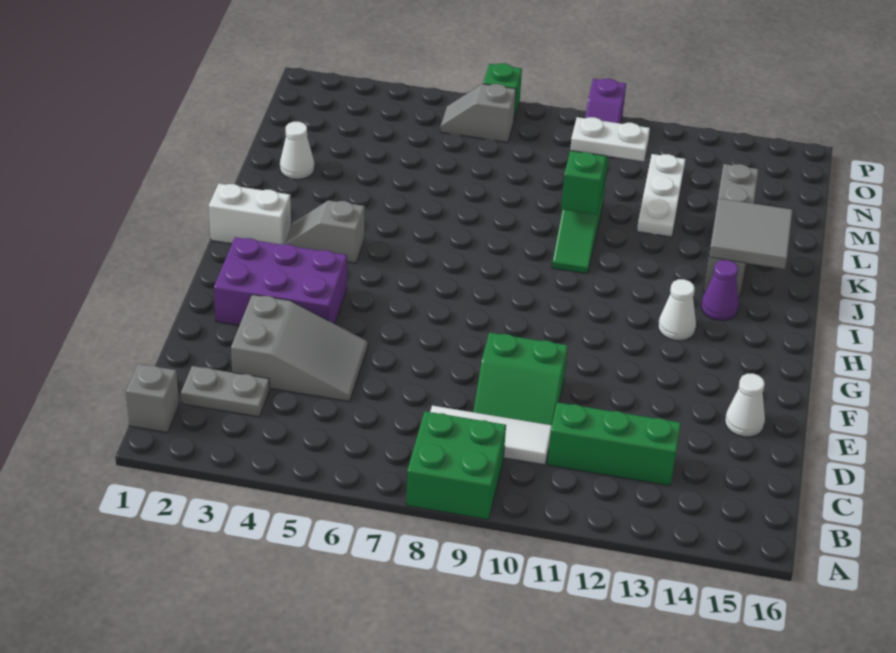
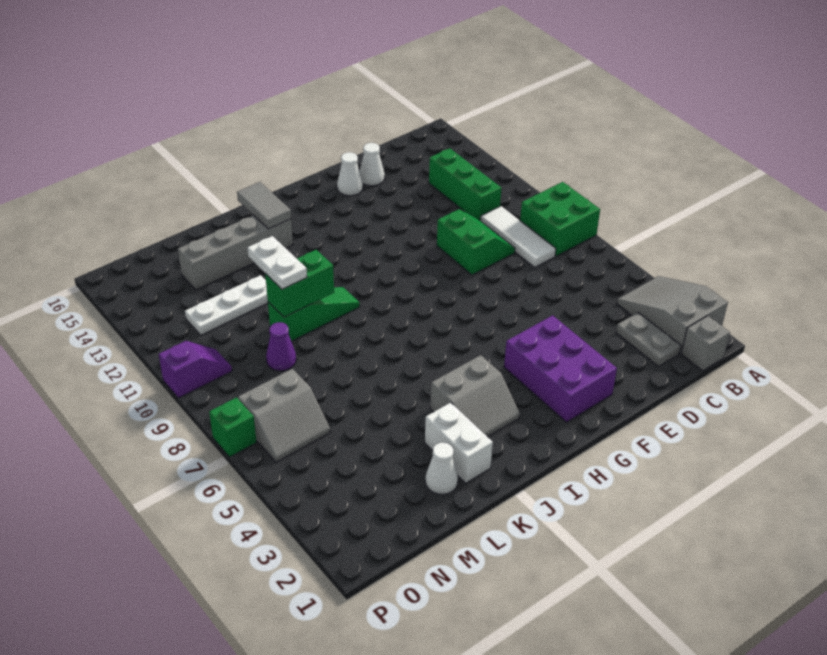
grey 2x3 slope [231,295,368,402] -> grey 2x3 slope moved to [617,276,728,353]
white 1x1 cone [658,279,696,341] -> white 1x1 cone moved to [337,152,363,196]
white 1x2 brick [209,184,291,245] -> white 1x2 brick moved to [425,402,493,483]
grey 1x2 slope [285,200,365,263] -> grey 2x2 slope [430,355,520,437]
purple 1x1 cone [701,260,739,321] -> purple 1x1 cone moved to [266,322,296,371]
grey 2x2 tile [709,198,793,269] -> grey 1x2 tile [237,182,291,229]
grey 1x2 slope [440,84,516,142] -> grey 2x2 slope [238,369,330,462]

